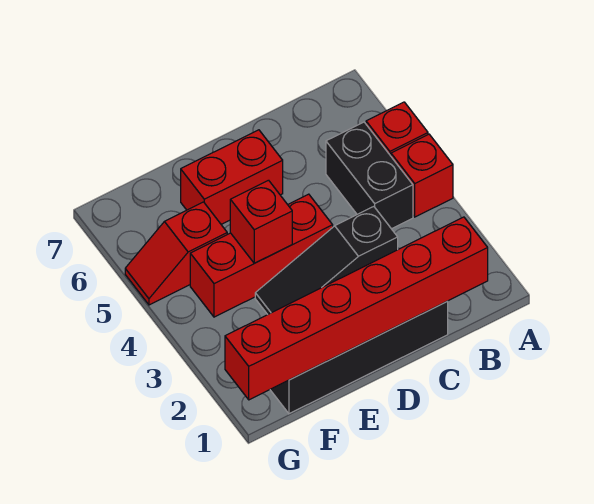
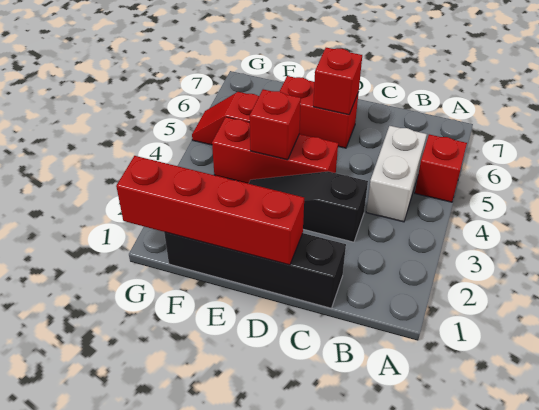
red 1x1 brick [391,134,453,217] -> red 1x1 brick moved to [313,48,362,115]
red 1x6 brick [225,217,488,400] -> red 1x4 brick [116,156,304,265]
black 1x2 brick [326,122,413,229] -> white 1x2 brick [366,126,427,222]

